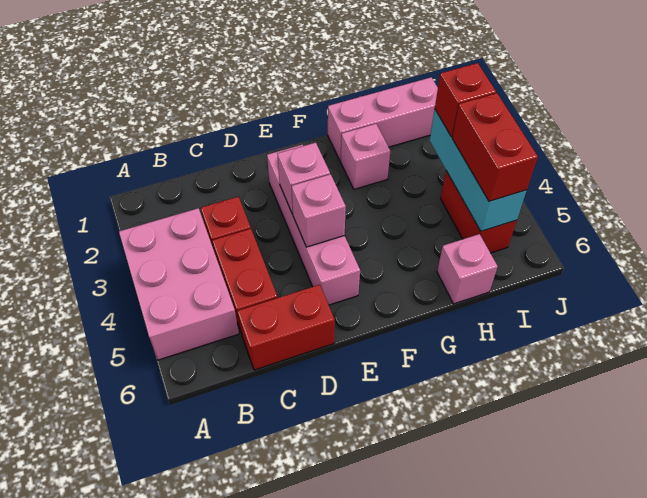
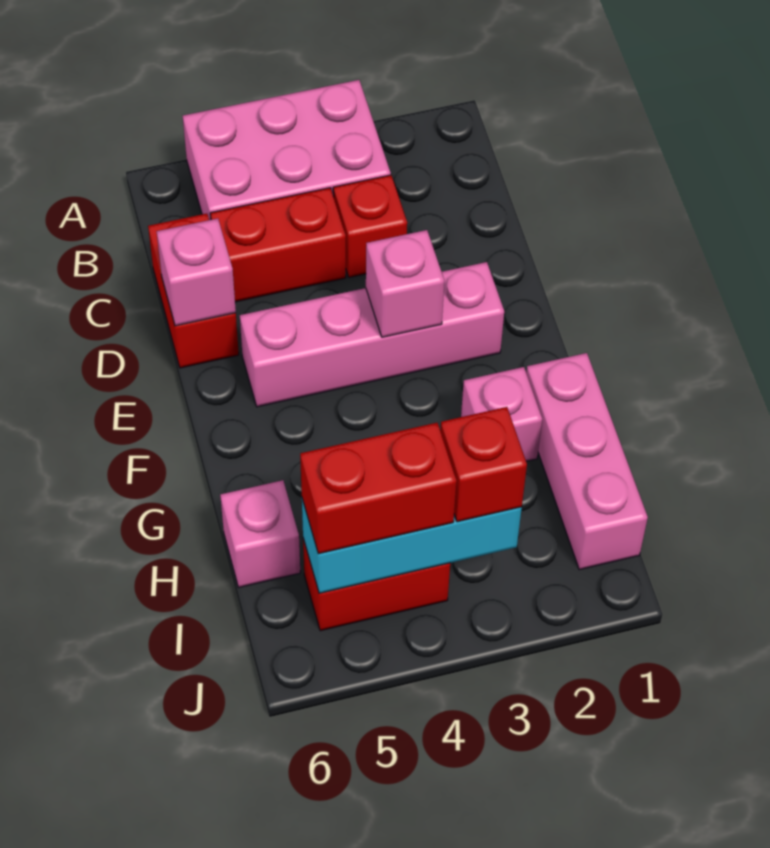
pink 1x1 brick [292,174,346,247] -> pink 1x1 brick moved to [157,218,236,326]

